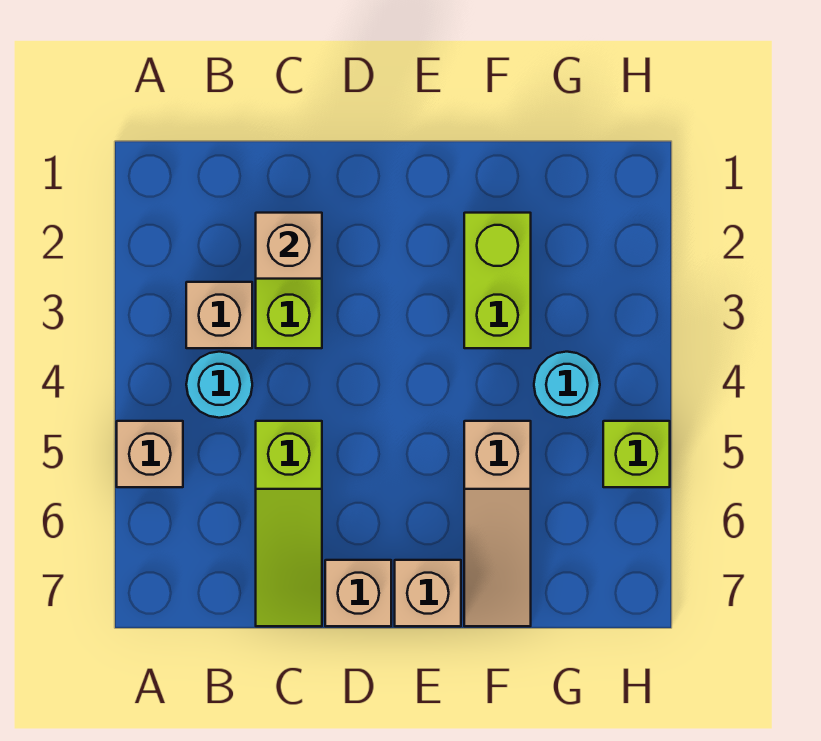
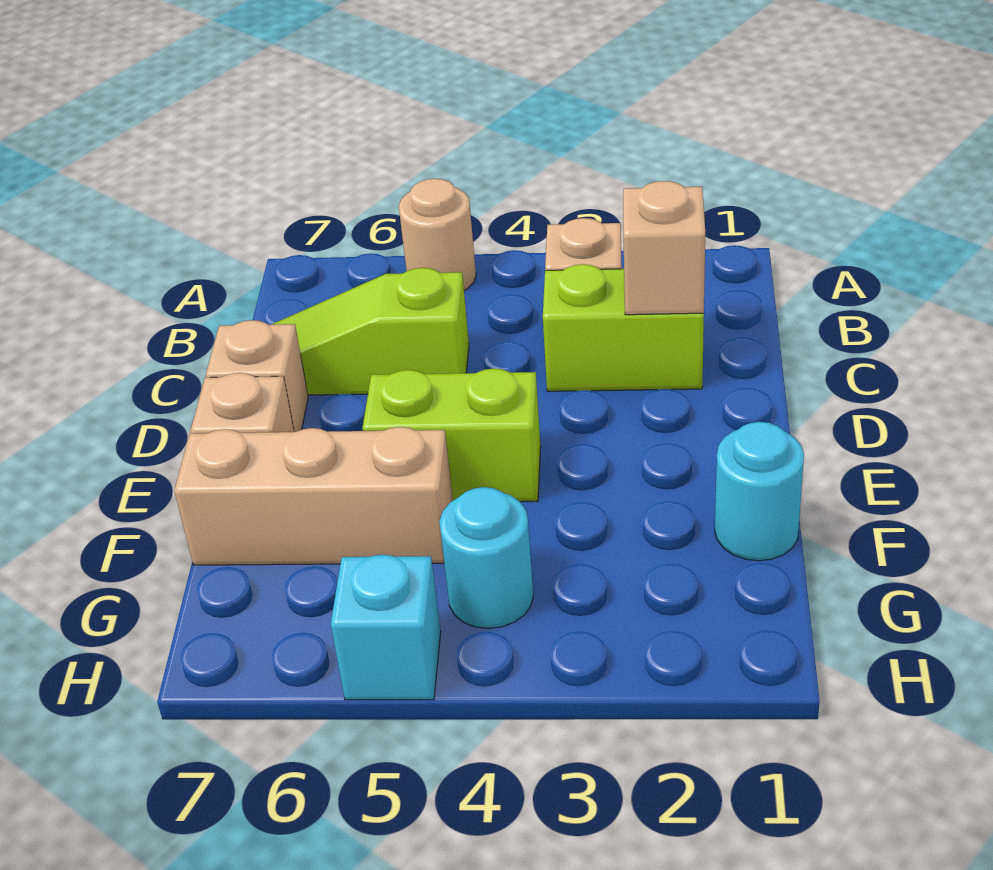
tan 1x1 brick [117,421,183,487] -> tan 1x1 round brick [399,179,476,290]
cyan 1x1 round brick [186,352,252,418] -> cyan 1x1 round brick moved to [715,422,804,561]
lime 1x2 brick [464,213,531,348] -> lime 1x2 brick moved to [363,368,541,502]
tan 1x3 slope [464,421,531,626] -> tan 1x3 brick [174,427,453,565]
lime 1x1 brick [603,421,670,487] -> cyan 1x1 brick [331,555,441,700]

